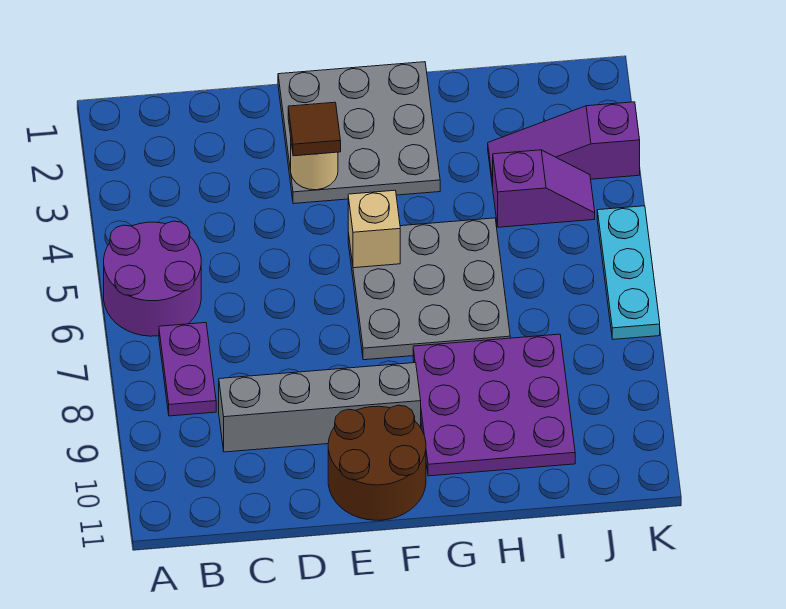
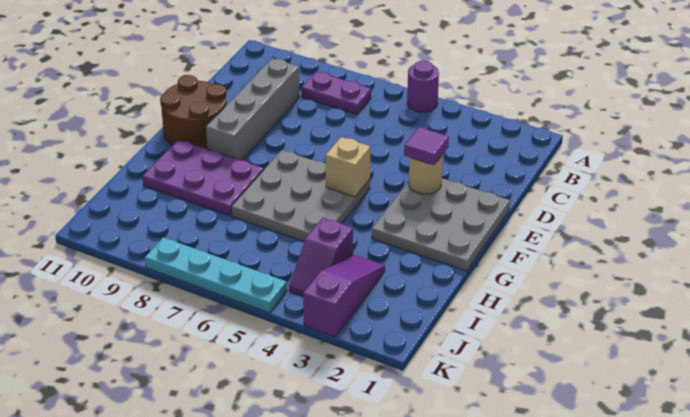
purple 2x2 round brick [104,221,201,336] -> purple 1x1 round brick [407,61,439,112]
brown 1x1 tile [288,102,341,156] -> purple 1x1 tile [404,127,449,165]
purple 3x3 plate [413,334,575,476] -> purple 2x3 plate [143,140,264,216]
cyan 1x3 plate [597,206,660,339] -> cyan 1x4 plate [145,237,287,313]

